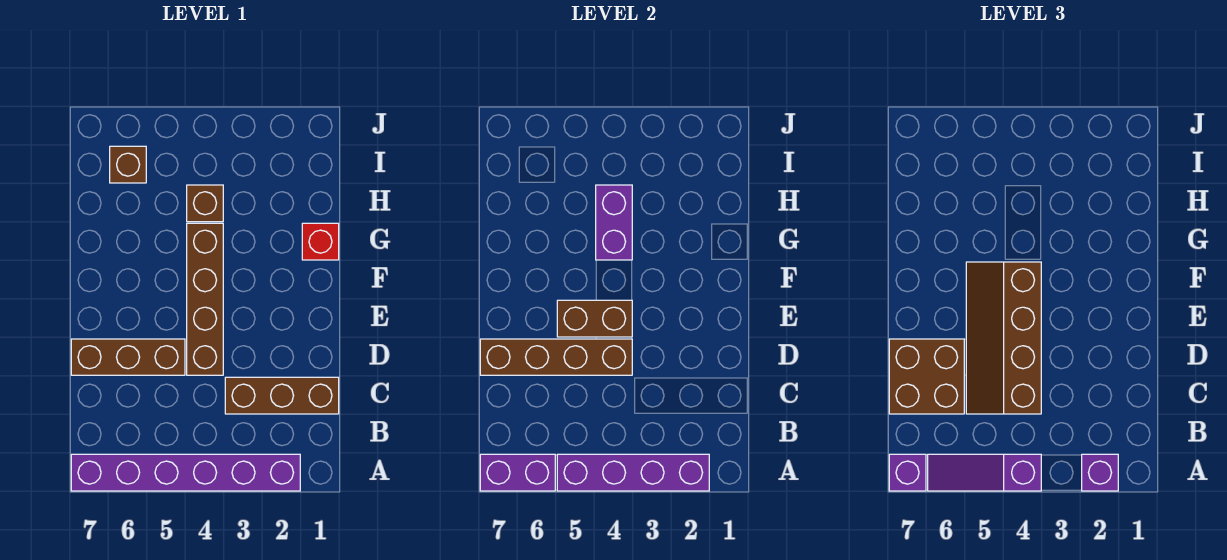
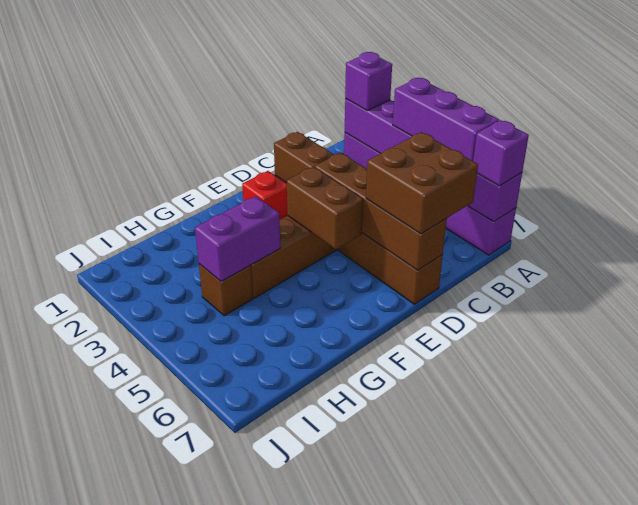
purple 1x3 slope [928,454,1041,491] -> purple 1x3 brick [393,78,499,161]
brown 2x4 slope [966,262,1041,414] -> none
red 1x1 brick [302,223,339,260] -> red 1x1 brick moved to [242,171,288,219]
brown 1x1 brick [110,146,146,183] -> none

